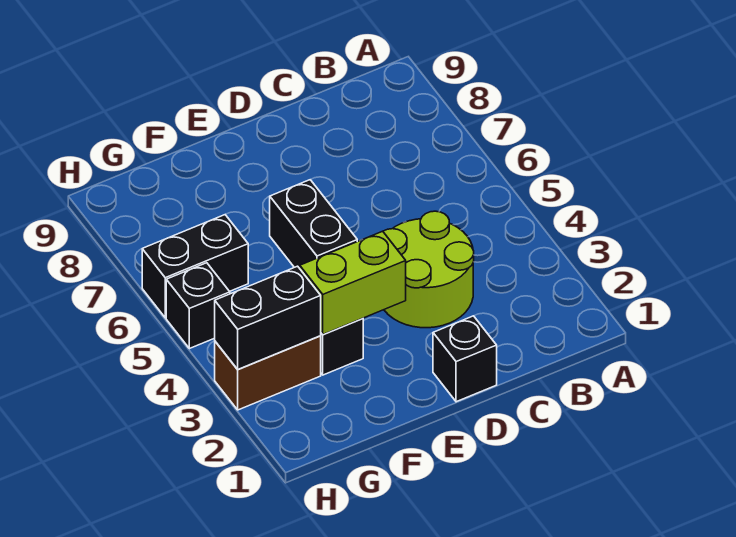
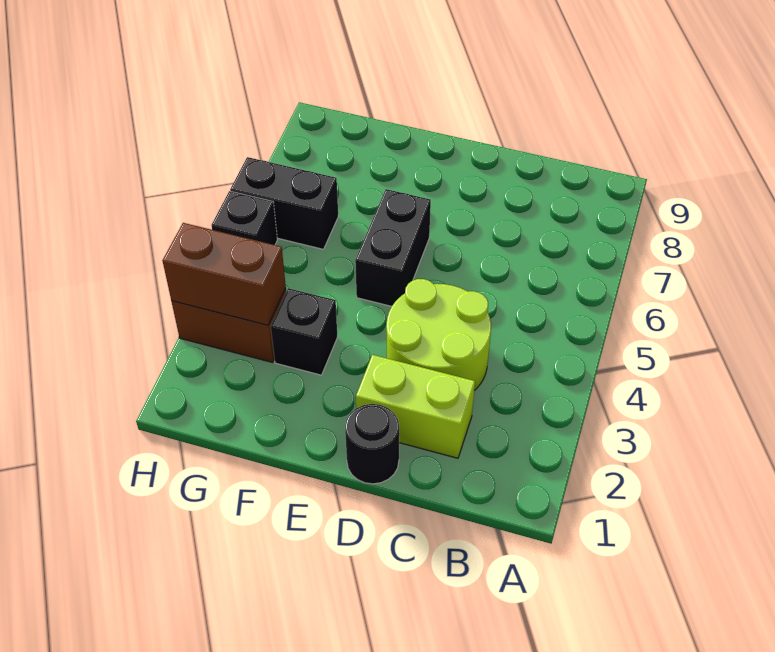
black 1x1 brick [433,316,497,402] -> black 1x1 round brick [345,404,399,484]
lime 1x2 brick [300,231,406,334] -> lime 1x2 brick moved to [356,355,475,458]
black 1x2 brick [215,266,321,369] -> brown 1x2 brick [162,223,286,325]

